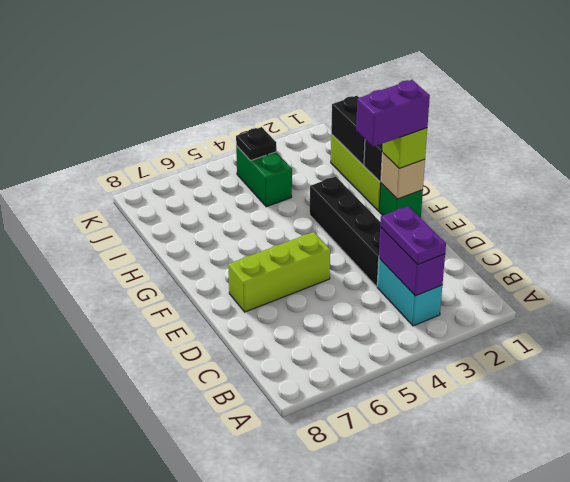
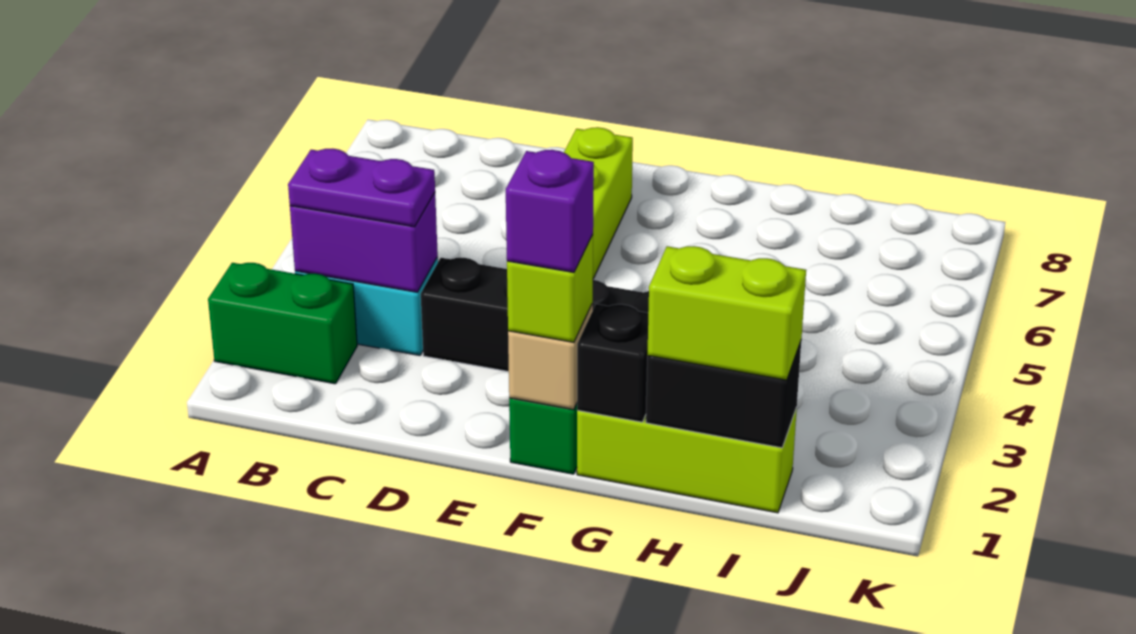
purple 1x2 brick [356,80,430,147] -> purple 1x1 brick [506,150,594,272]
none -> lime 1x2 brick [647,246,806,380]
green 1x2 brick [236,146,292,207] -> green 1x2 brick moved to [208,263,357,384]
black 1x1 plate [236,127,276,161] -> none

